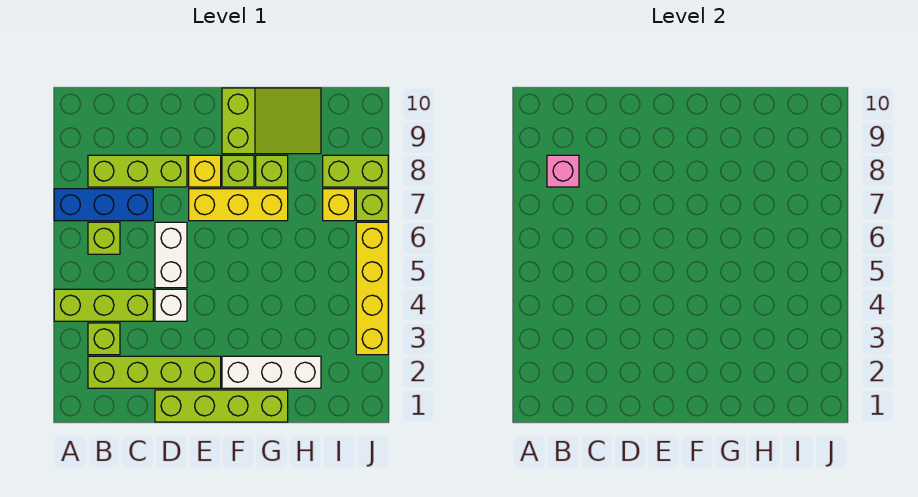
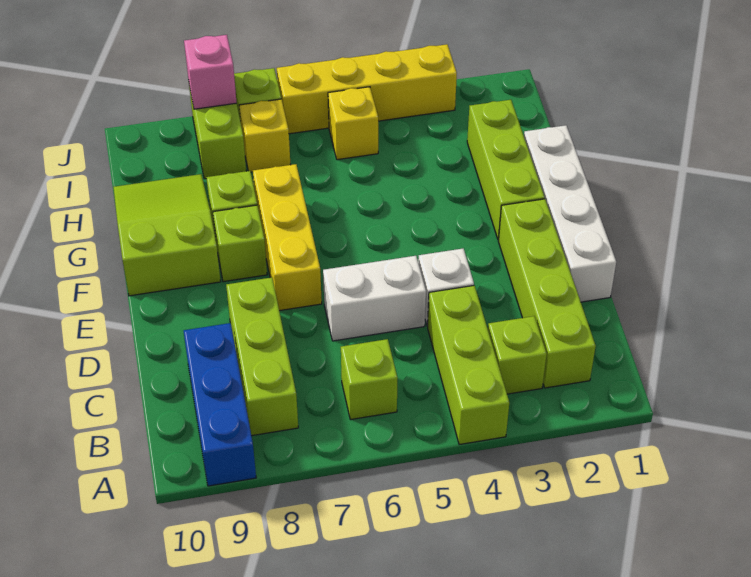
blue 1x3 brick [54,189,153,221] -> blue 1x3 brick moved to [184,323,256,486]
pink 1x1 brick [547,155,579,187] -> pink 1x1 brick moved to [184,35,237,109]
lime 1x4 brick [155,390,288,422] -> white 1x4 brick [524,125,616,302]
yellow 1x1 brick [189,155,221,187] -> yellow 1x1 brick moved to [328,87,378,160]
white 1x3 brick [222,356,321,388] -> lime 1x3 brick [467,100,545,240]

